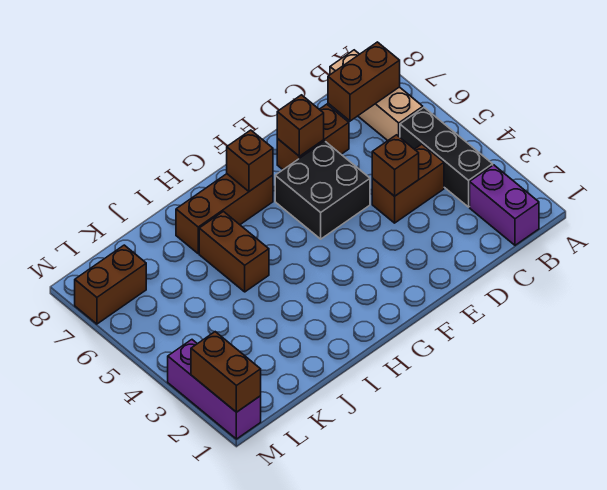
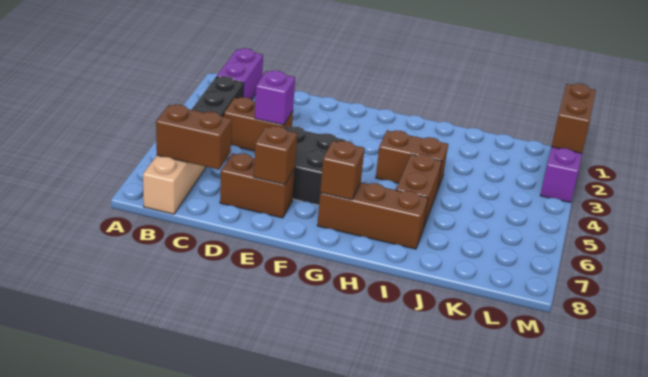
brown 1x1 brick [372,135,419,196] -> purple 1x1 brick [255,70,295,125]
brown 1x2 brick [75,245,146,324] -> brown 1x2 brick moved to [376,130,448,191]

